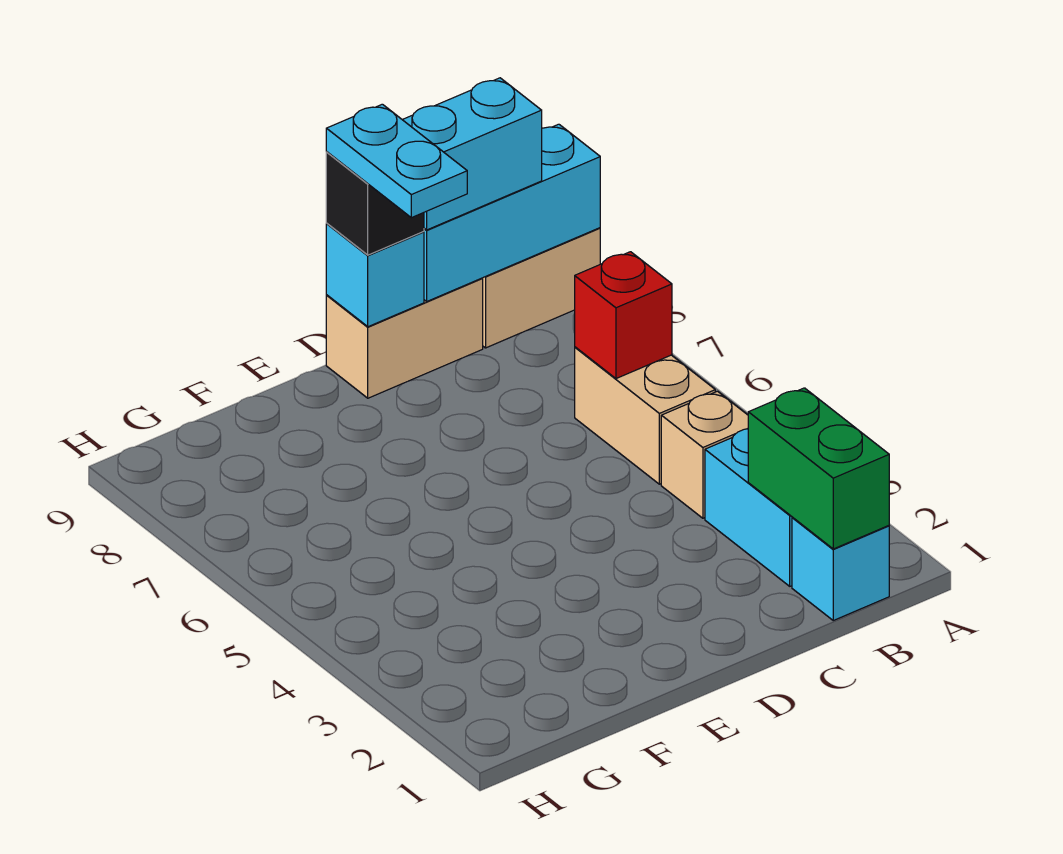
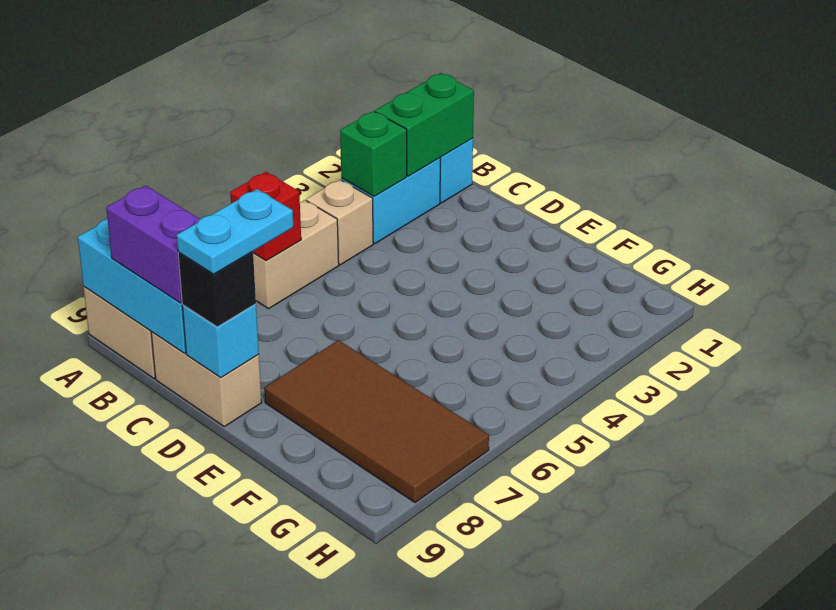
none -> green 1x1 brick [340,111,407,196]
cyan 1x2 brick [403,78,542,230] -> purple 1x2 brick [106,186,200,303]
none -> brown 2x4 tile [264,340,489,503]

